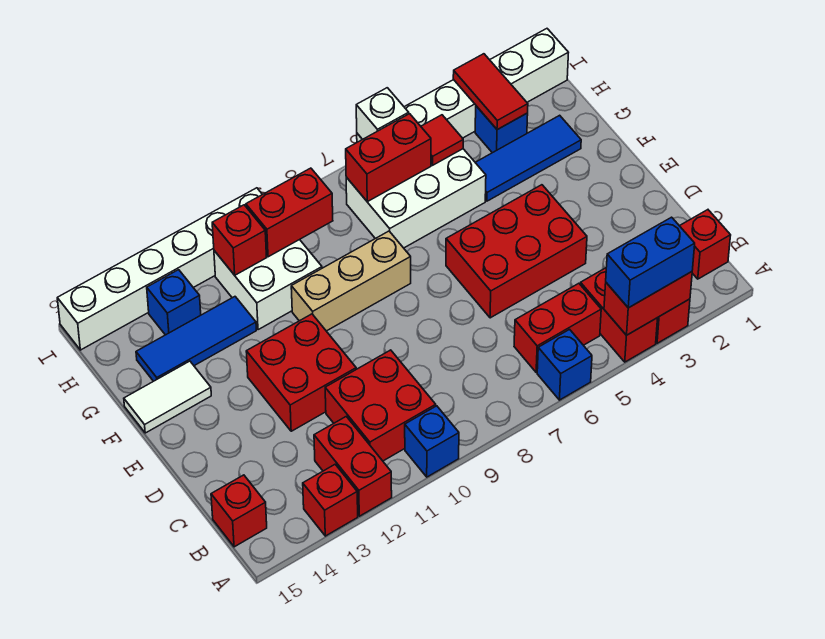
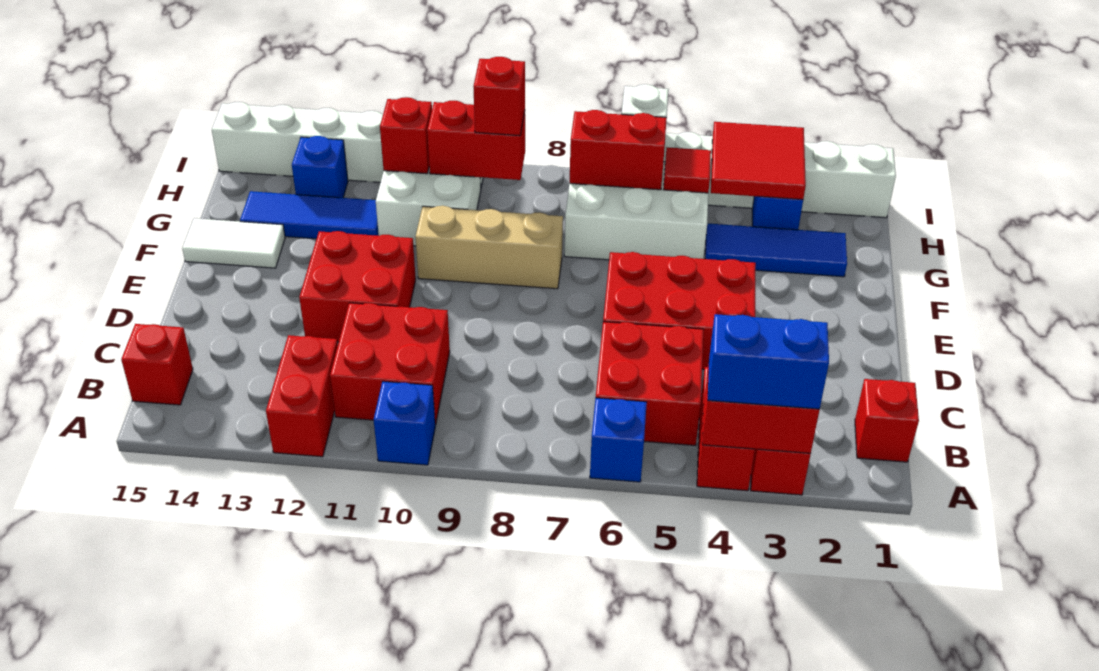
red 1x1 brick [303,464,358,536] -> red 1x1 brick moved to [473,57,525,136]
red 1x2 brick [514,283,601,372] -> red 2x2 brick [596,322,704,445]
red 1x2 tile [453,54,528,130] -> red 2x2 tile [711,122,806,200]

